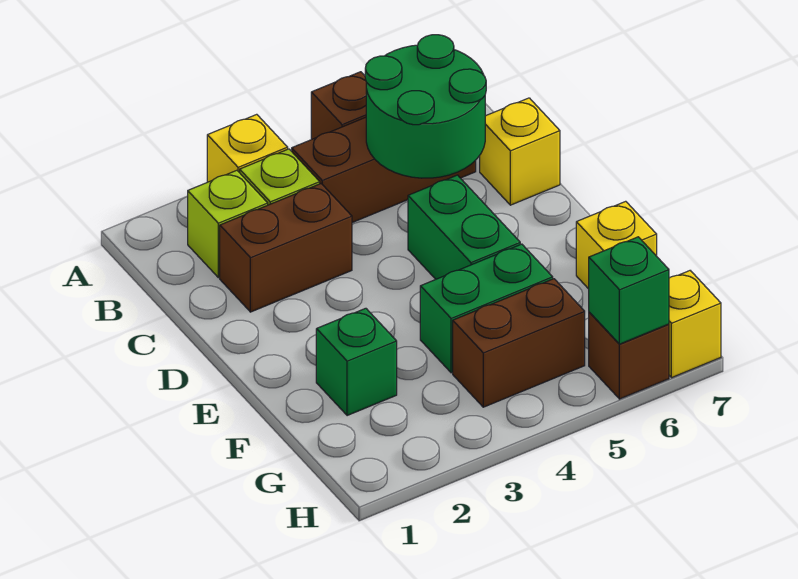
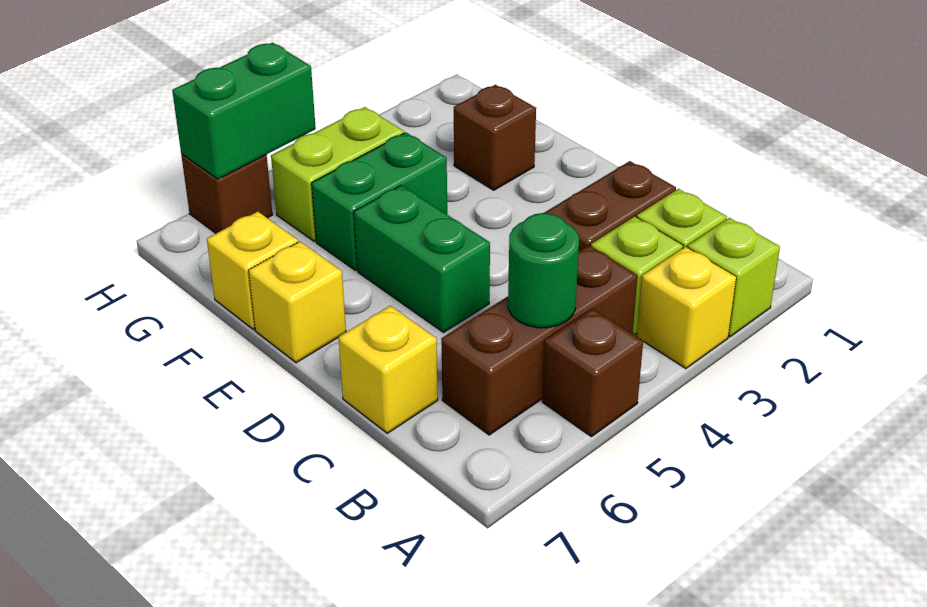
none -> lime 1x1 brick [688,218,780,337]
green 2x2 round brick [365,35,486,178] -> green 1x1 round brick [508,213,579,328]
green 1x1 brick [316,308,397,416] -> brown 1x1 brick [454,85,536,190]
brown 1x2 brick [453,279,585,407] -> lime 1x2 brick [271,107,404,241]
green 1x1 brick [589,237,669,344] -> green 1x2 brick [172,43,316,179]
yellow 1x1 brick [669,271,721,378] -> yellow 1x1 brick moved to [249,241,346,363]

